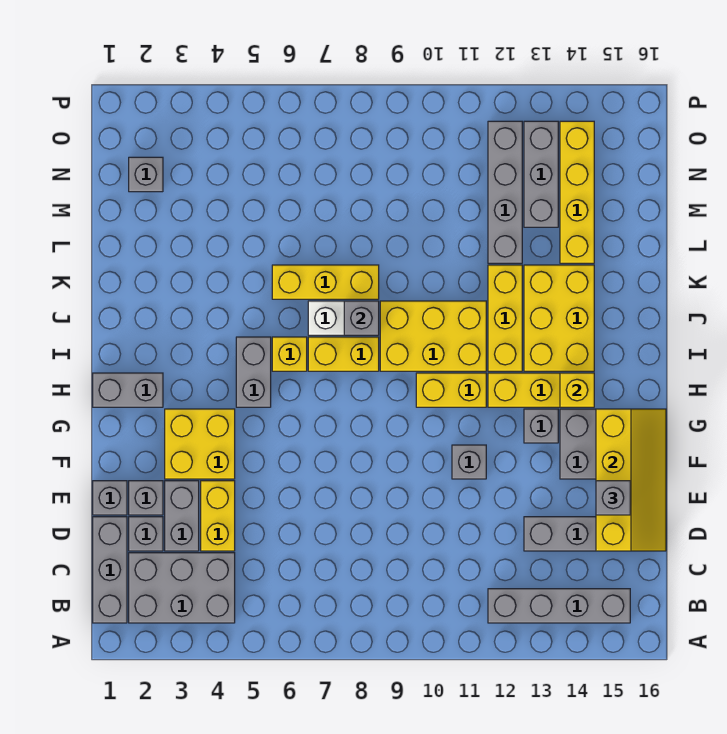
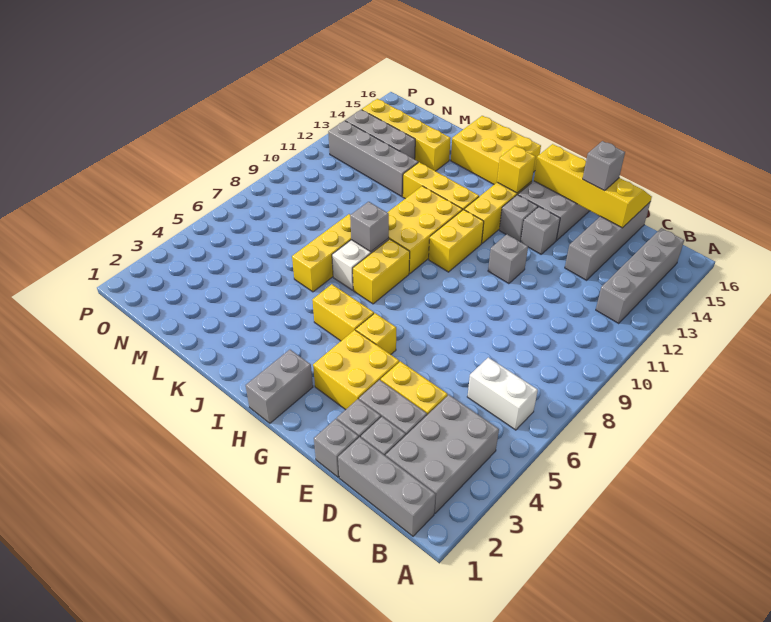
none -> white 1x2 brick [467,357,538,430]
grey 1x2 brick [236,337,271,407] -> yellow 1x2 brick [312,284,374,341]
yellow 1x1 brick [272,337,307,371] -> yellow 1x1 brick moved to [356,313,396,354]
yellow 2x3 brick [524,265,594,371] -> yellow 2x3 brick moved to [451,116,541,184]
grey 1x1 brick [129,157,163,192] -> grey 1x1 brick moved to [521,207,560,254]

